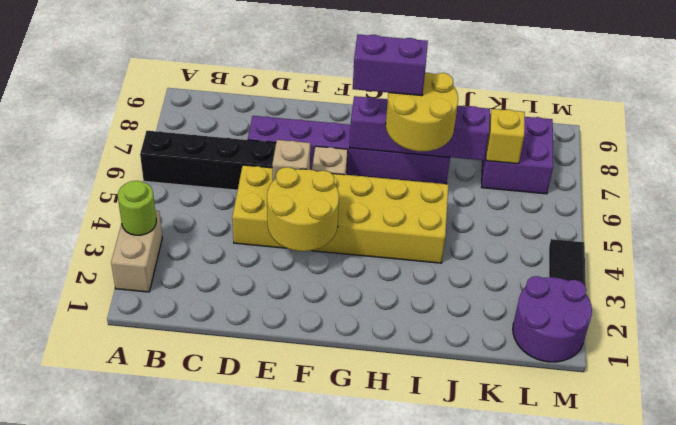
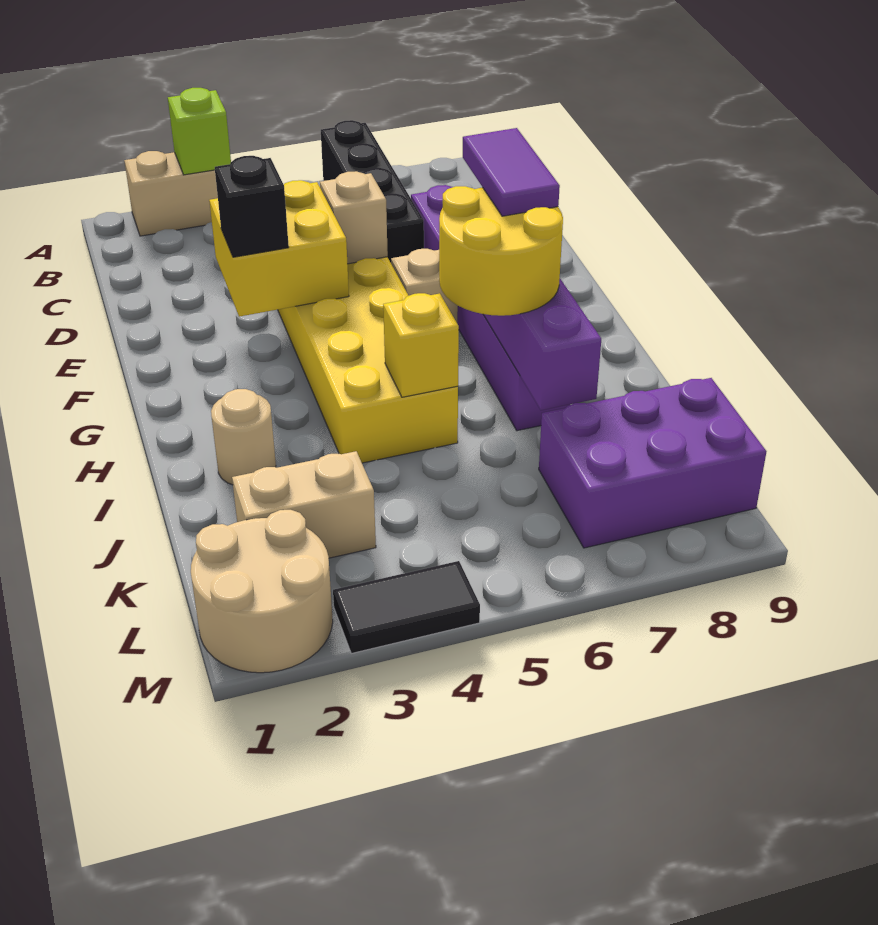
lime 1x1 round brick [118,181,156,235] -> lime 1x1 brick [168,88,231,175]
yellow 2x2 round brick [267,167,339,251] -> yellow 2x2 brick [209,180,349,317]
none -> black 1x1 brick [215,156,289,257]
purple 1x2 brick [353,35,428,96] -> purple 1x2 tile [463,128,560,216]
none -> tan 1x1 round brick [211,389,276,485]
none -> tan 1x2 brick [232,451,376,558]
purple 2x2 brick [482,114,553,194] -> purple 2x3 brick [539,378,766,548]
yellow 1x1 brick [486,109,525,164] -> yellow 1x1 brick moved to [383,293,459,397]
purple 2x2 round brick [513,276,592,362] -> tan 2x2 round brick [191,510,333,673]

